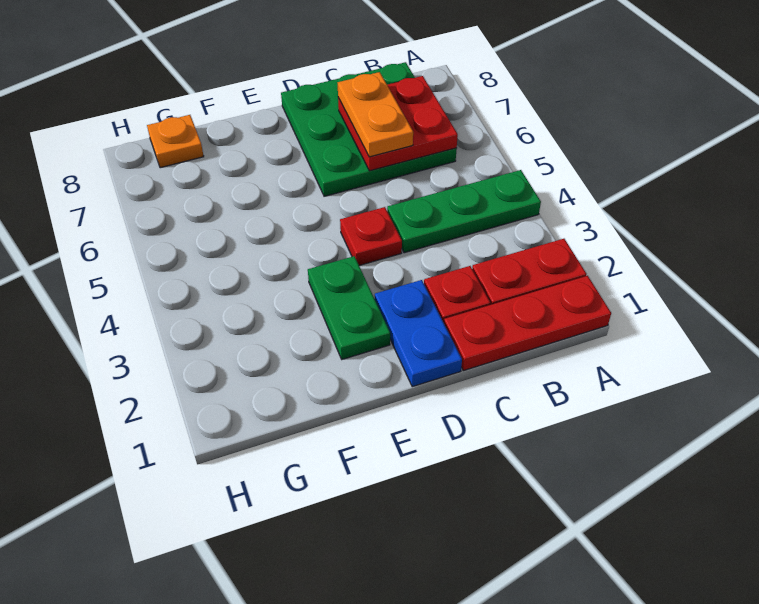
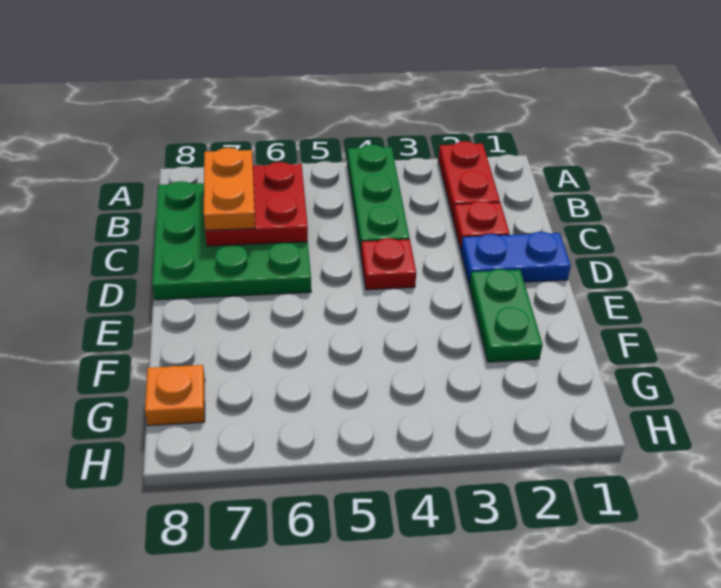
red 1x3 plate [444,276,611,371] -> none
orange 1x2 plate [337,72,413,157] -> orange 1x2 plate turned to [204,148,255,230]
green 1x2 plate [308,256,390,359] -> green 1x2 plate turned to [469,269,543,362]

